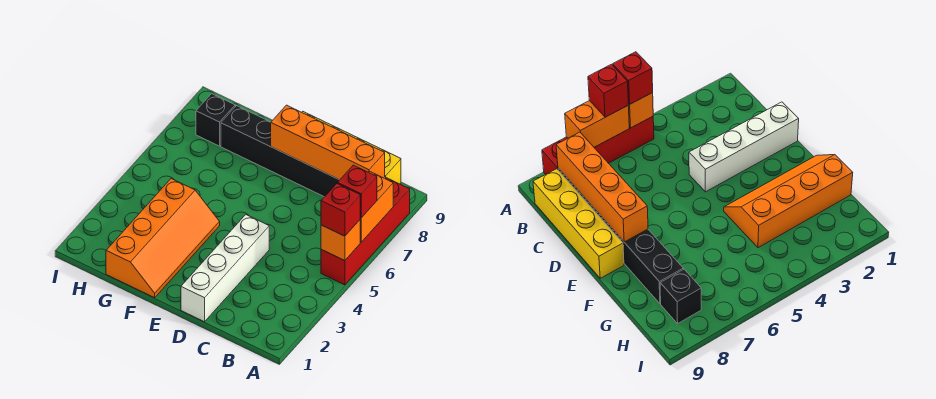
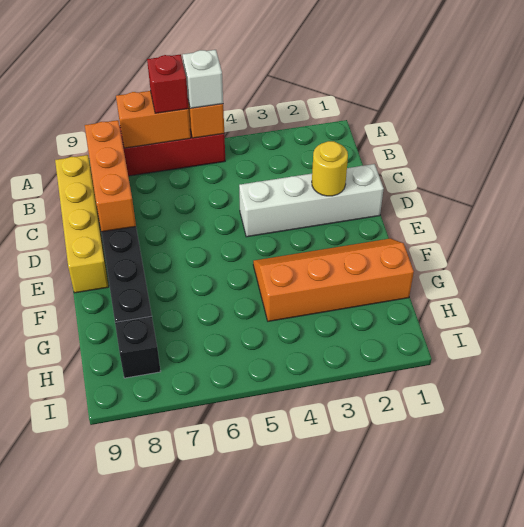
red 1x1 brick [321,184,360,236] -> white 1x1 brick [183,50,223,108]
orange 1x4 brick [271,105,385,180] -> orange 1x3 brick [85,120,136,232]
none -> yellow 1x1 round brick [312,141,348,196]

